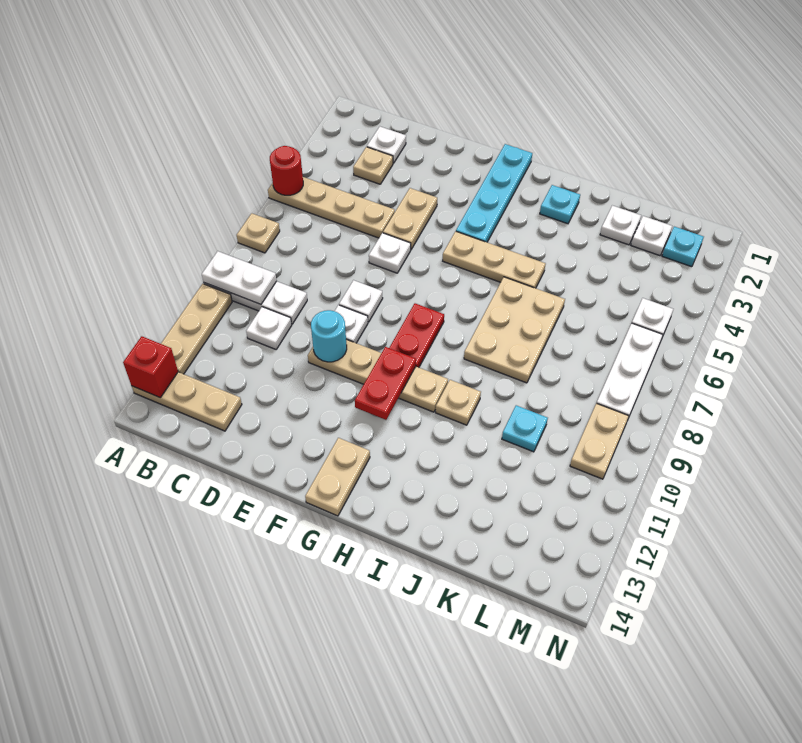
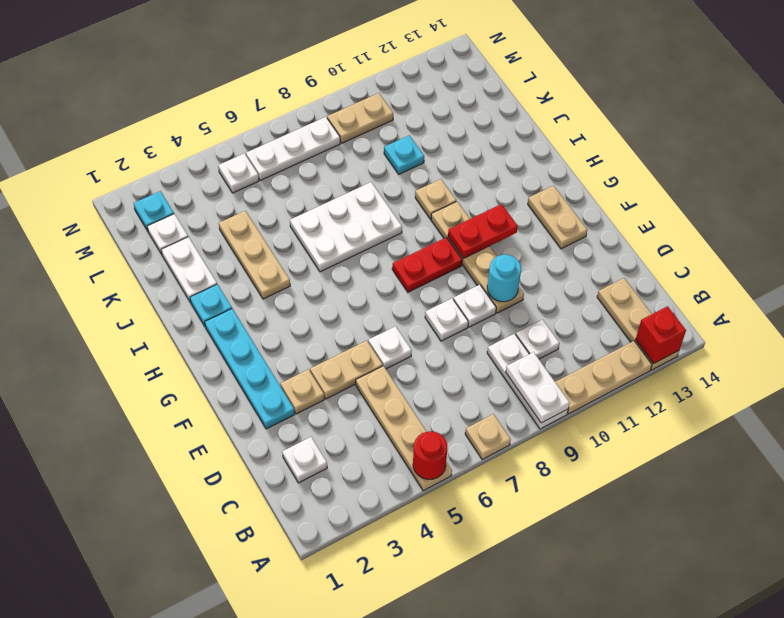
tan 1x1 plate [353,147,393,184] -> tan 1x1 plate moved to [280,369,324,414]
cyan 1x4 plate [456,144,532,242] -> cyan 1x4 plate turned to [205,309,295,429]
tan 1x3 plate [443,231,546,288] -> tan 1x3 plate moved to [219,211,290,299]
tan 1x2 plate [305,438,370,516] -> tan 1x2 plate turned to [528,186,587,249]
tan 2x3 plate [464,277,565,383] -> white 2x3 plate [290,182,402,272]
white 1x1 plate [600,205,641,245] -> white 1x2 plate [161,237,217,302]

